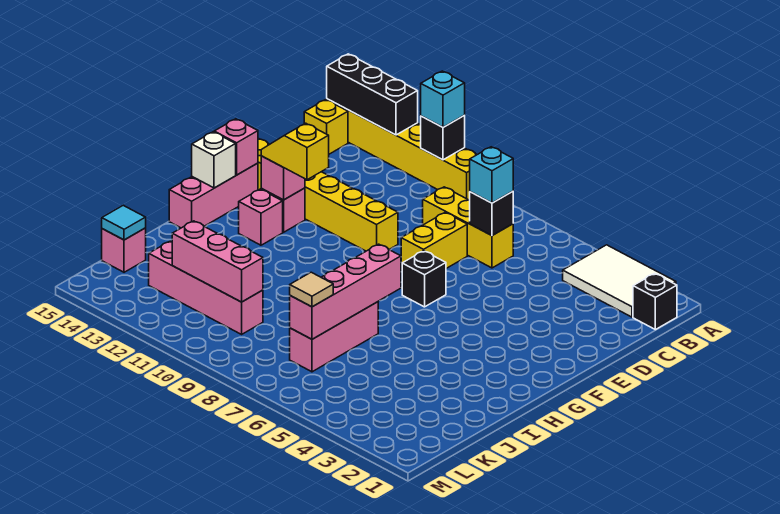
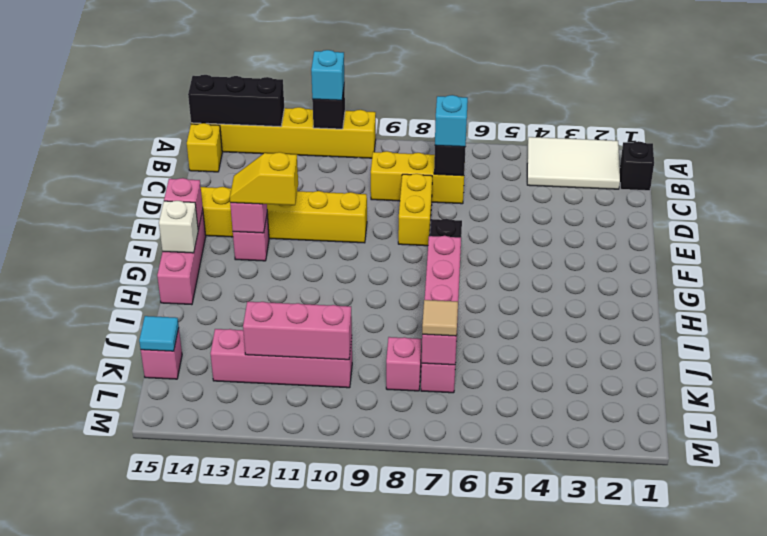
pink 1x1 brick [239,189,283,245] -> pink 1x1 brick moved to [386,337,422,391]

